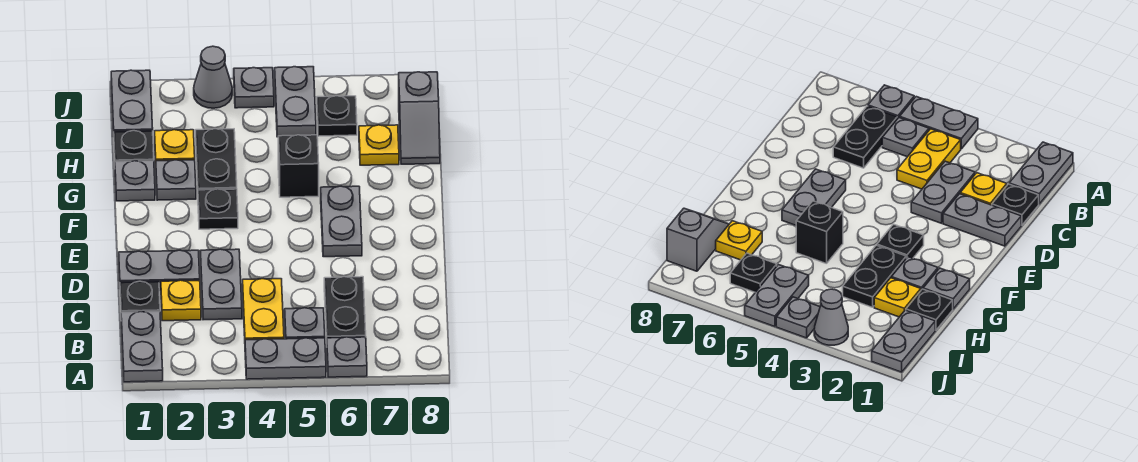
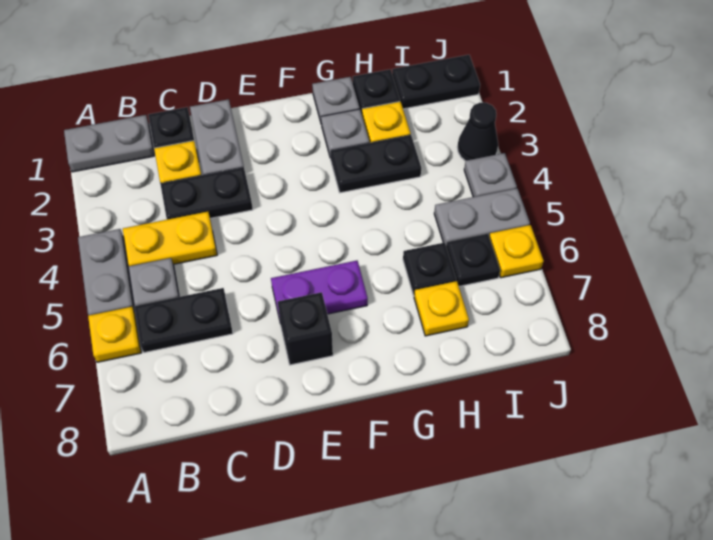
grey 1x1 plate [327,337,367,377] -> yellow 1x1 plate [88,307,141,362]
grey 1x2 plate [200,249,242,320] -> black 1x2 plate [160,167,253,219]
grey 1x2 plate [321,186,362,257] -> purple 1x2 plate [271,261,368,320]
black 1x1 plate [198,189,238,229] -> black 1x1 plate moved to [403,242,456,296]
black 1x1 brick [278,135,319,197] -> black 1x1 brick moved to [278,292,333,365]
grey 1x2 slope [399,72,440,164] -> none
grey 1x2 plate [111,70,153,137] -> black 1x2 plate [392,55,480,109]
grey 1x1 cone [194,46,232,108] -> black 1x1 cone [457,103,498,161]
none -> yellow 1x1 plate [489,225,544,278]

